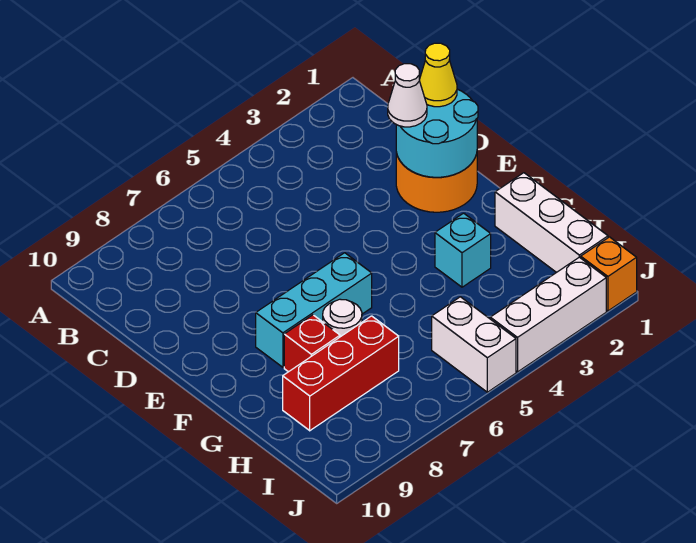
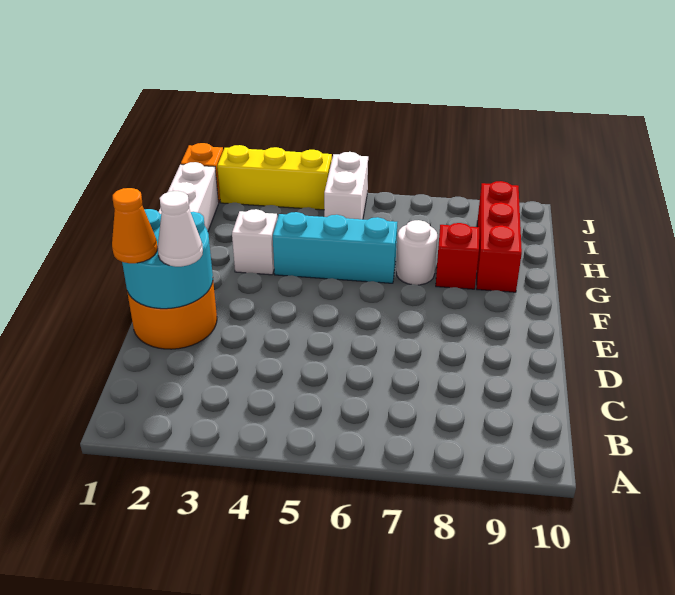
yellow 1x1 cone [419,43,457,107] -> orange 1x1 cone [112,188,158,263]
cyan 1x3 brick [256,253,372,367] -> cyan 1x3 brick moved to [273,212,397,283]
cyan 1x1 brick [435,213,491,287] -> white 1x1 brick [232,209,277,275]
red 1x3 brick [283,316,399,431] -> red 1x3 brick turned to [477,181,522,292]
white 1x3 brick [490,257,606,372] -> yellow 1x3 brick [217,145,332,210]

